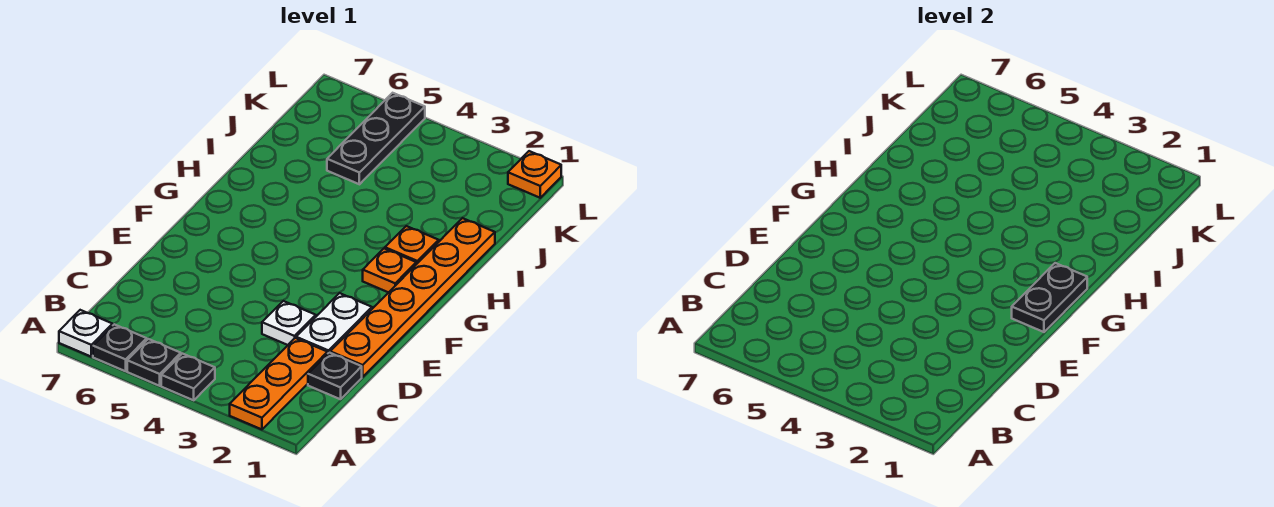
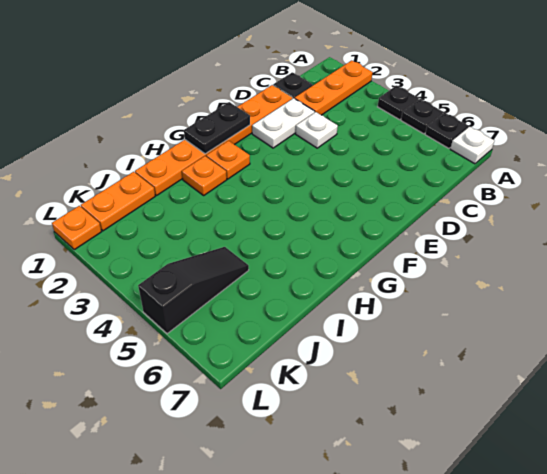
none -> orange 1x2 plate [81,172,155,231]
black 1x3 plate [327,93,425,184] -> black 1x3 slope [138,247,249,334]

